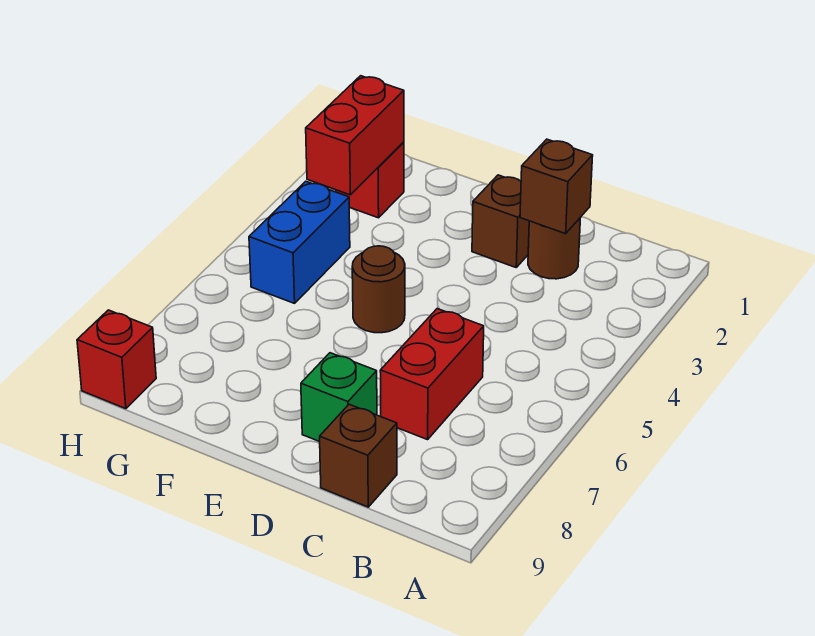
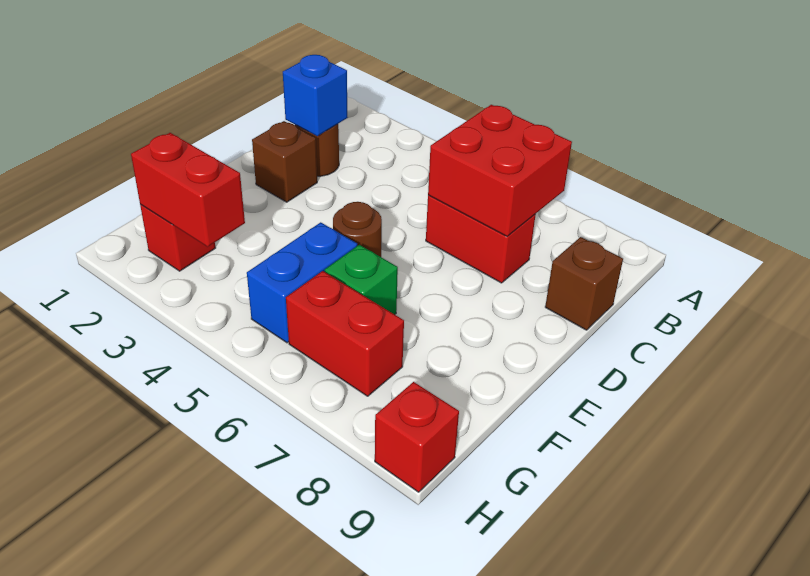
none -> red 2x2 brick [428,105,572,236]
brown 1x1 brick [520,139,593,234] -> blue 1x1 brick [283,55,348,136]
green 1x1 brick [301,353,377,442] -> green 1x1 brick moved to [325,245,398,315]
blue 1x2 brick [249,181,350,303] -> blue 1x2 brick turned to [247,222,357,343]
none -> red 1x2 brick [286,271,404,396]

